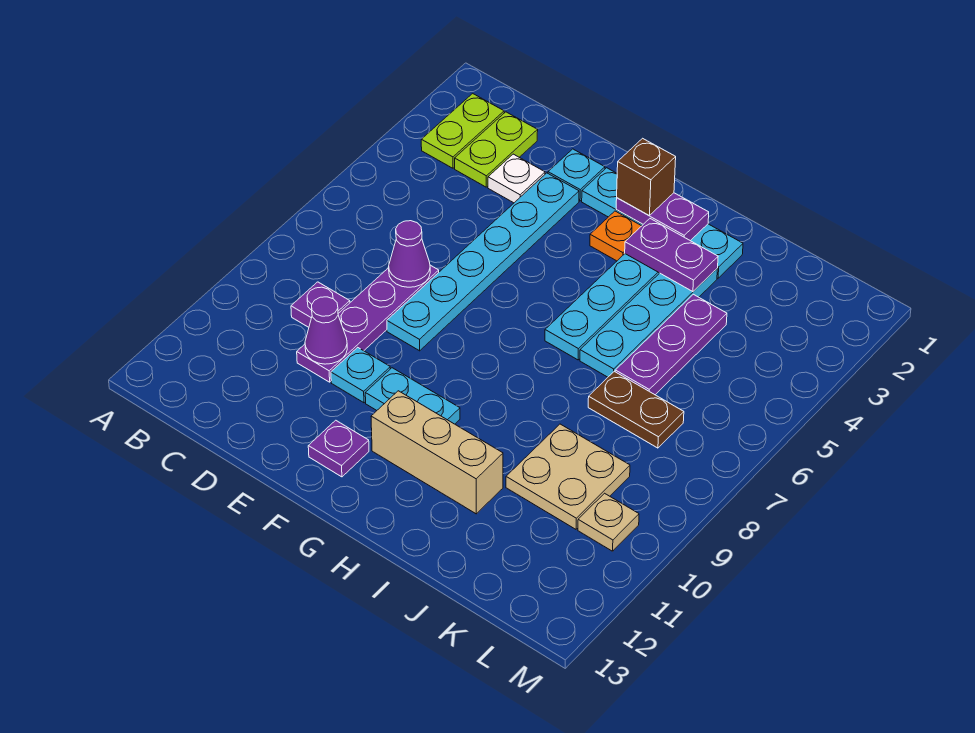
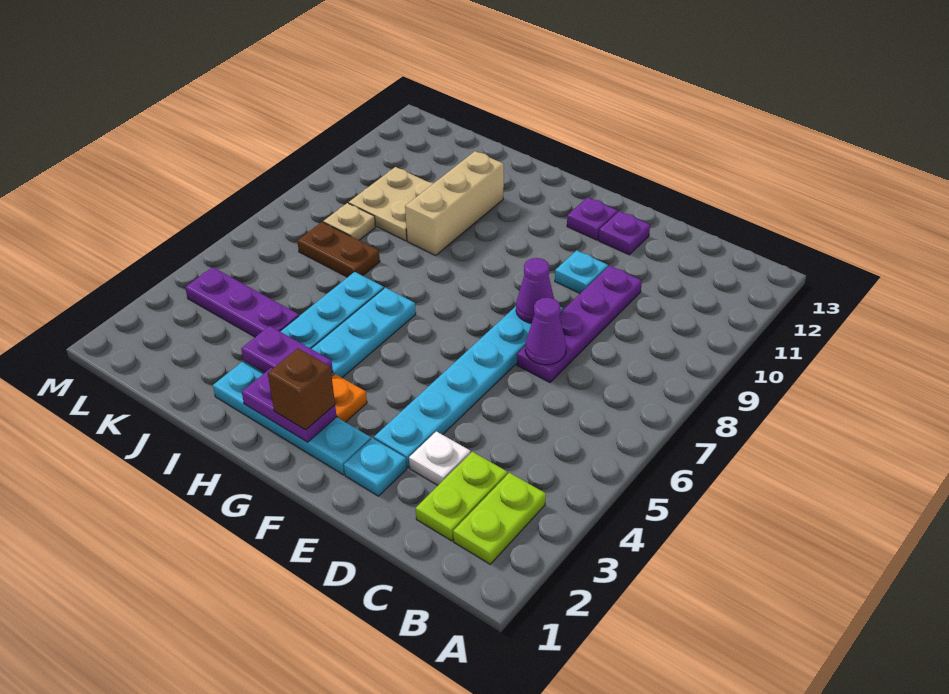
purple 1x1 plate [291,282,350,327] -> purple 1x1 plate moved to [599,211,650,255]
purple 1x1 cone [305,297,347,364] -> purple 1x1 cone moved to [516,258,554,323]
cyan 1x2 plate [365,368,460,424] -> none
tan 1x3 brick [371,391,503,514] -> tan 1x3 brick turned to [405,151,504,255]
purple 1x3 plate [615,294,727,395] -> purple 1x3 plate turned to [185,267,299,337]
tan 1x1 plate [578,493,639,551] -> tan 1x1 plate moved to [323,203,375,240]

